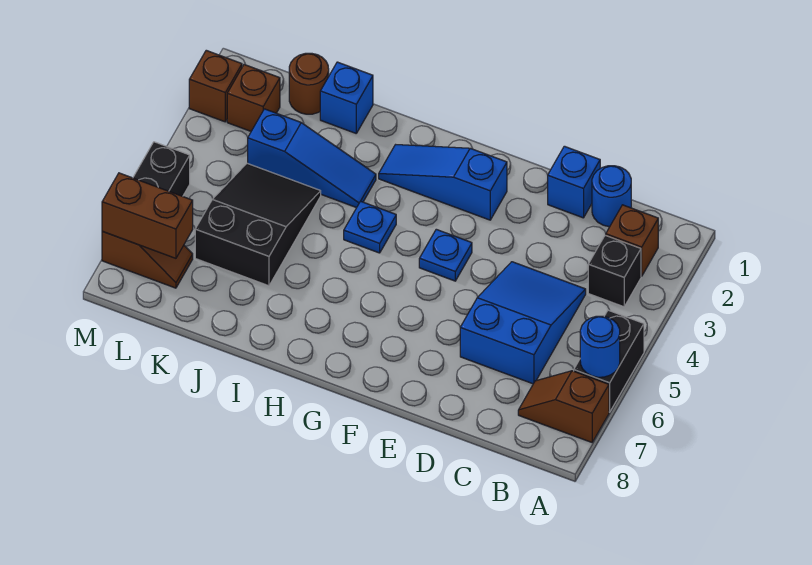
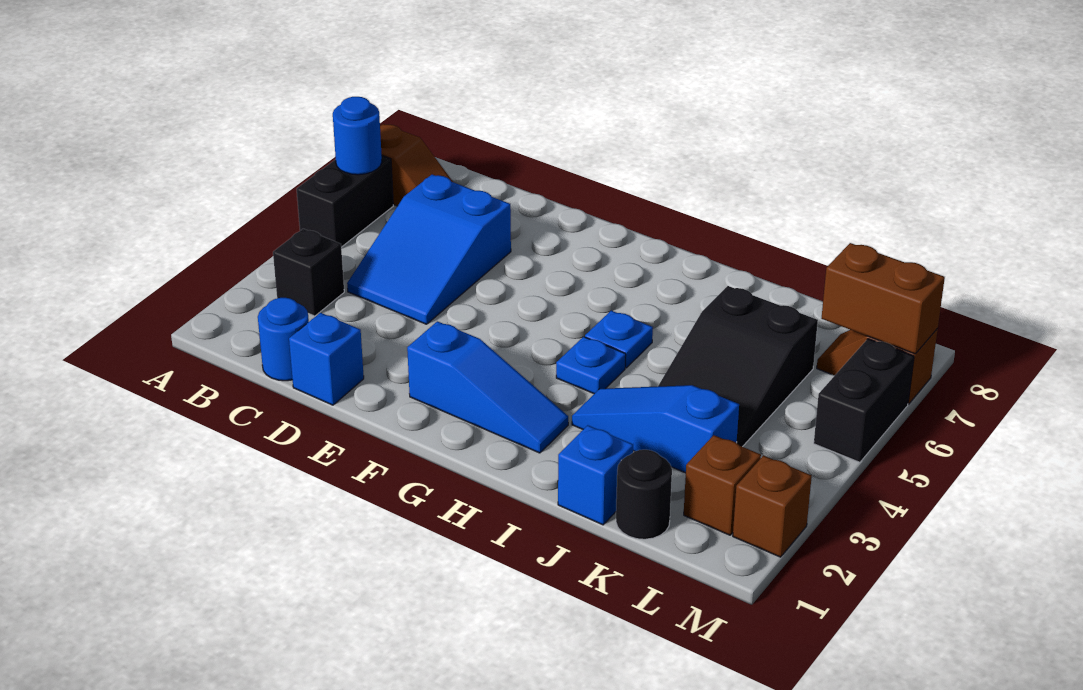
brown 1x1 brick [606,205,658,276] -> none
blue 1x1 plate [419,229,472,281] -> blue 1x1 plate moved to [585,311,653,368]
brown 1x1 round brick [289,53,329,114] -> black 1x1 round brick [616,450,672,539]

